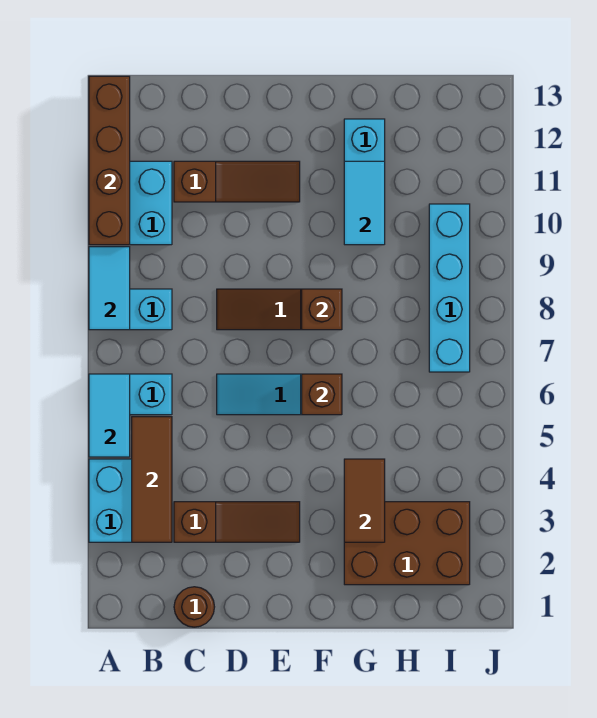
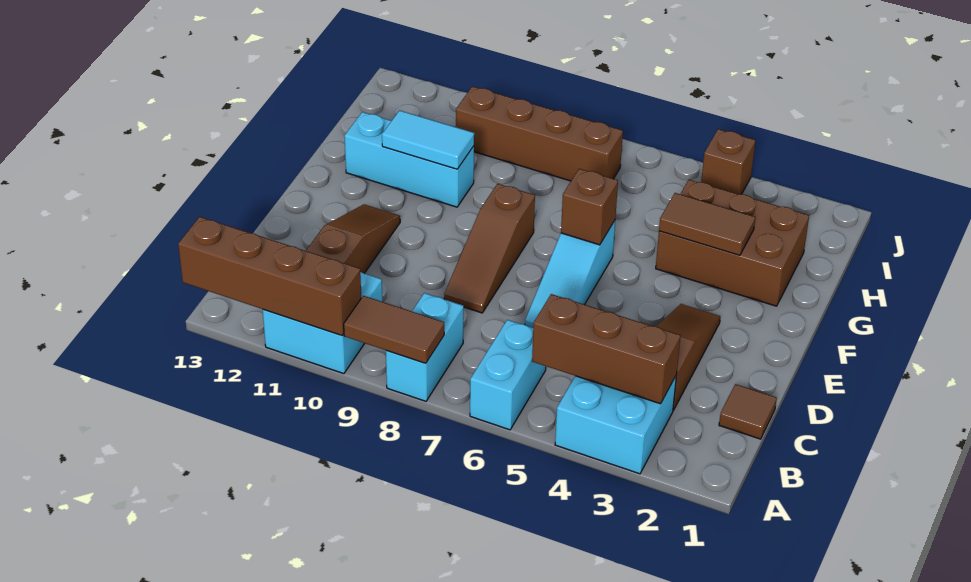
cyan 1x2 tile [89,374,130,457] -> none
cyan 1x2 tile [89,247,130,330] -> brown 1x2 tile [344,296,444,363]
brown 1x3 tile [132,417,172,542] -> brown 1x3 brick [532,294,681,404]
brown 1x1 round brick [174,587,214,627] -> brown 1x1 tile [719,384,777,439]
brown 1x1 brick [302,289,342,330] -> brown 1x1 brick moved to [701,129,756,194]
brown 2x3 brick [344,502,470,585] -> brown 2x3 brick turned to [656,180,809,306]
cyan 1x4 brick [429,204,470,372] -> brown 1x4 brick [456,86,623,181]

